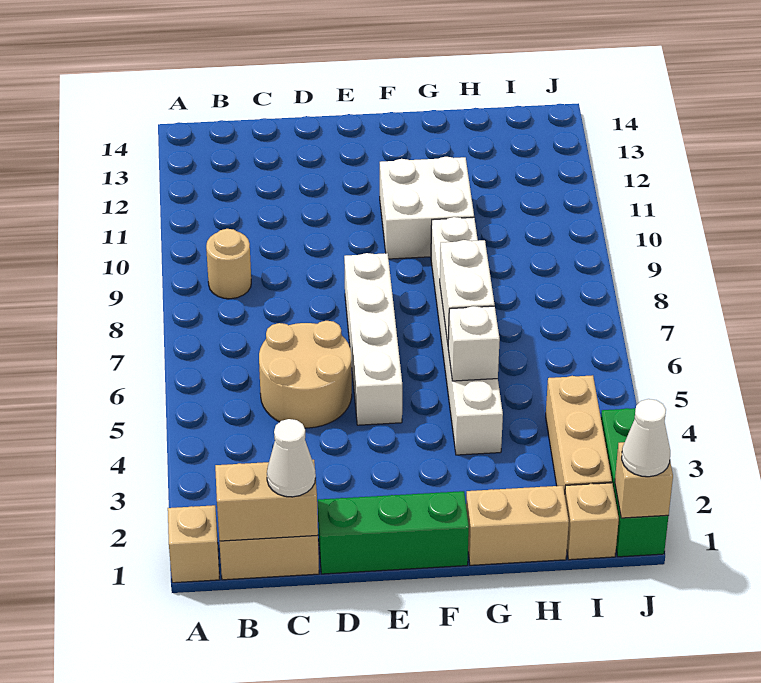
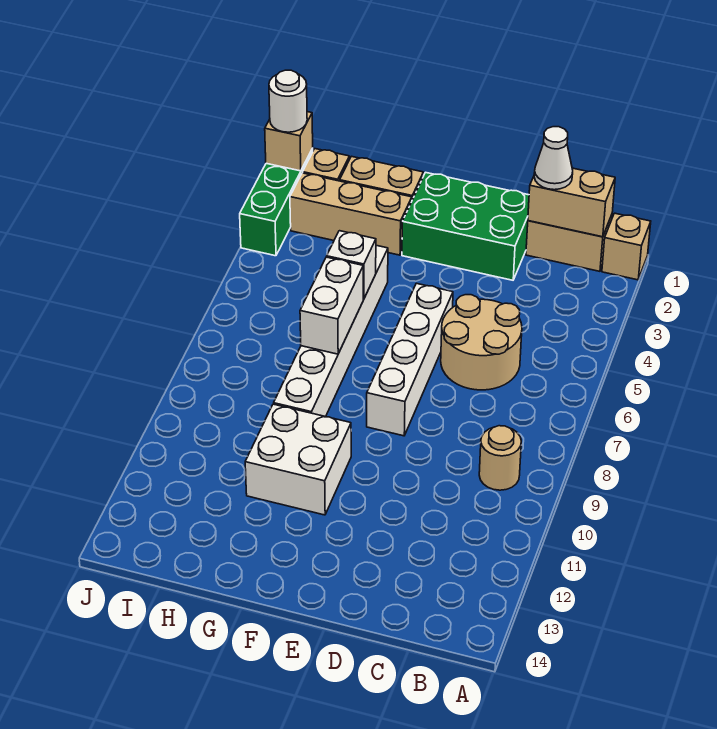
green 1x3 brick [318,491,469,574] -> green 2x3 brick [402,172,529,280]
tan 1x3 brick [546,375,612,494] -> tan 1x3 brick turned to [290,173,412,255]
white 1x1 cone [622,399,670,477] -> white 1x1 round brick [269,70,307,132]

